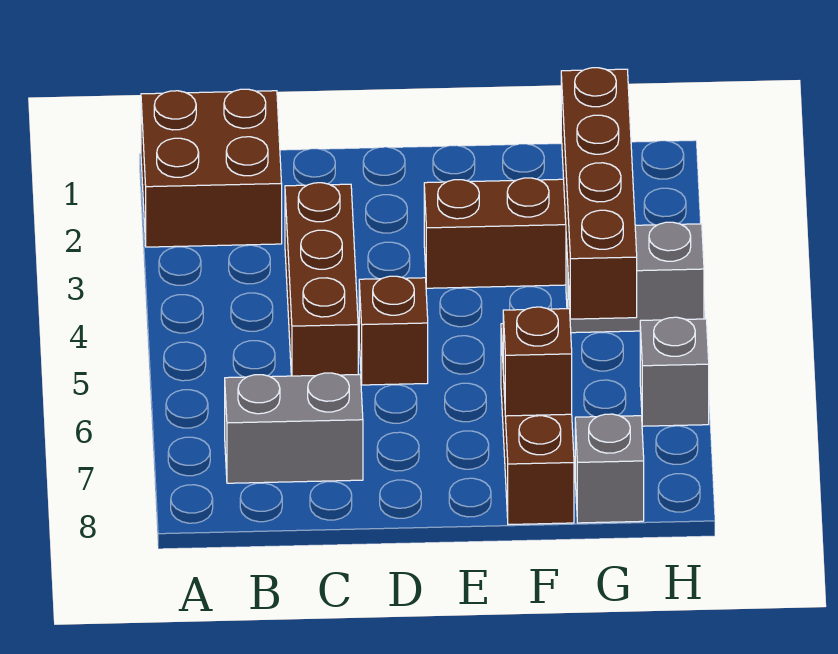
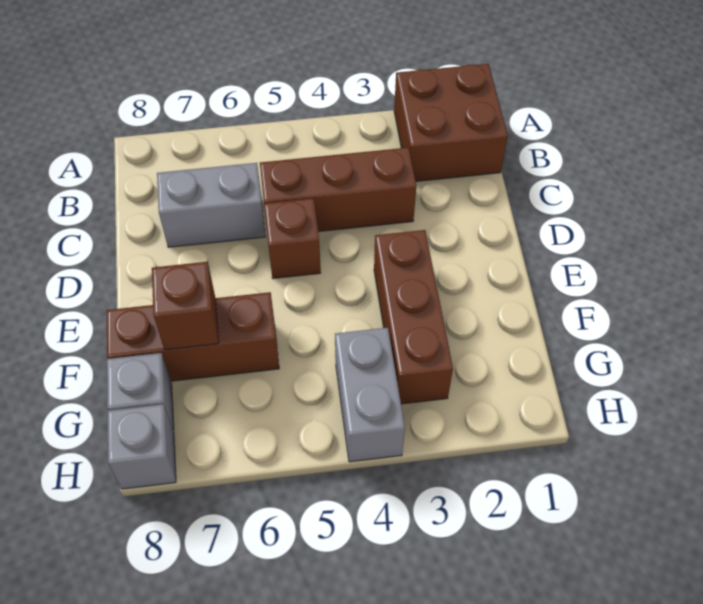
grey 1x2 brick [225,373,363,483] -> grey 1x2 brick turned to [157,163,266,247]
brown 1x4 brick [561,68,637,319] -> none
grey 1x1 brick [640,317,709,426] -> grey 1x1 brick moved to [108,404,176,489]

